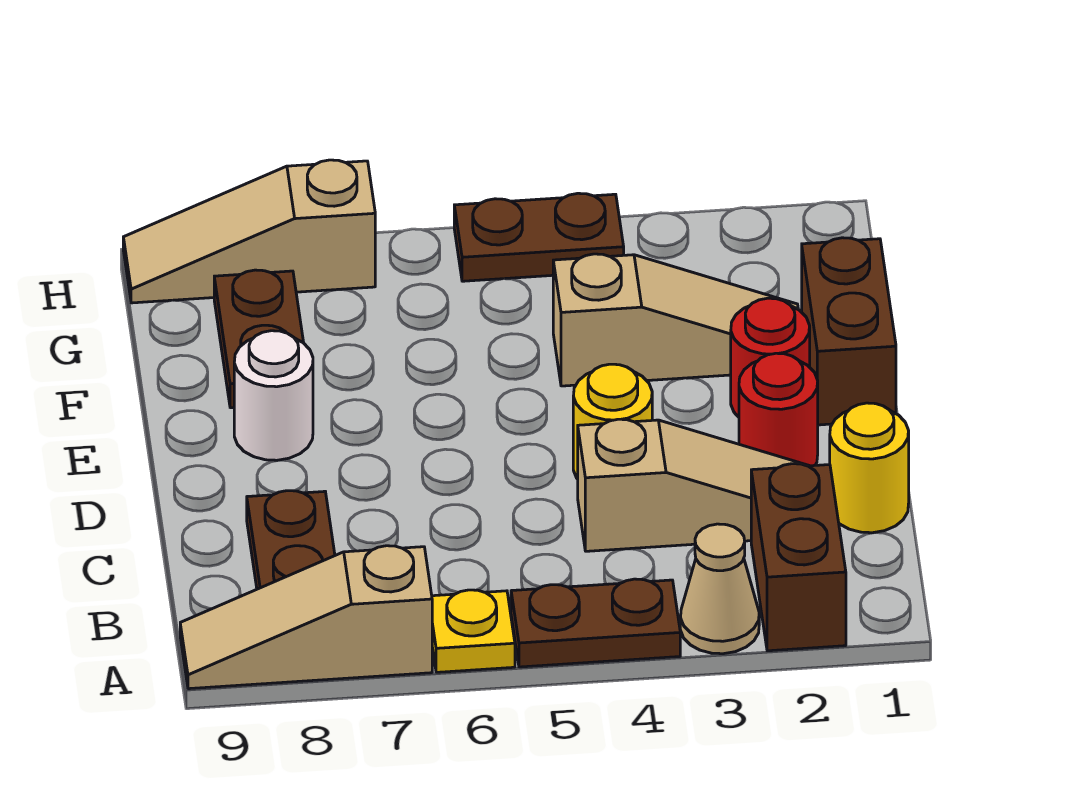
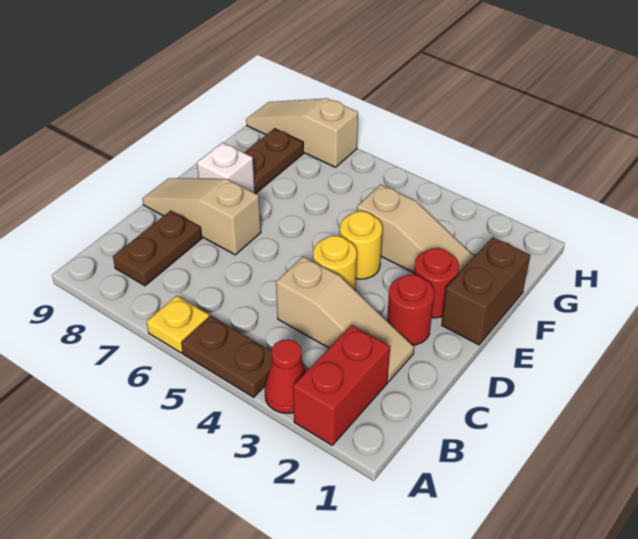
brown 1x2 brick [751,464,846,651] -> red 1x2 brick [293,325,390,445]
tan 1x1 cone [680,524,759,654] -> red 1x1 cone [265,339,306,414]
tan 1x3 slope [180,546,432,689] -> tan 1x3 slope moved to [142,178,261,255]
yellow 1x1 round brick [830,403,909,533] -> yellow 1x1 round brick moved to [340,211,382,279]
white 1x1 round brick [234,331,313,460] -> white 1x1 brick [197,143,255,193]
brown 1x2 plate [454,193,624,281] -> none

